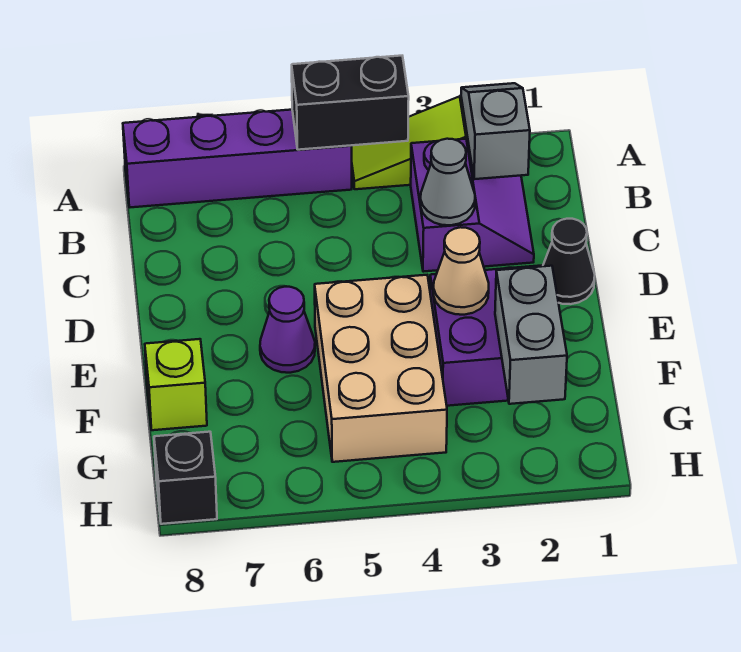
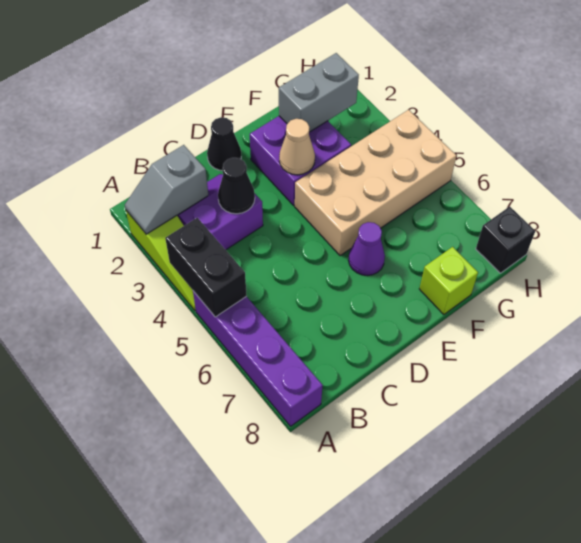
grey 1x1 cone [420,139,475,225] -> black 1x1 cone [218,158,255,214]
tan 2x3 brick [315,275,447,462] -> tan 2x4 brick [295,110,456,256]

